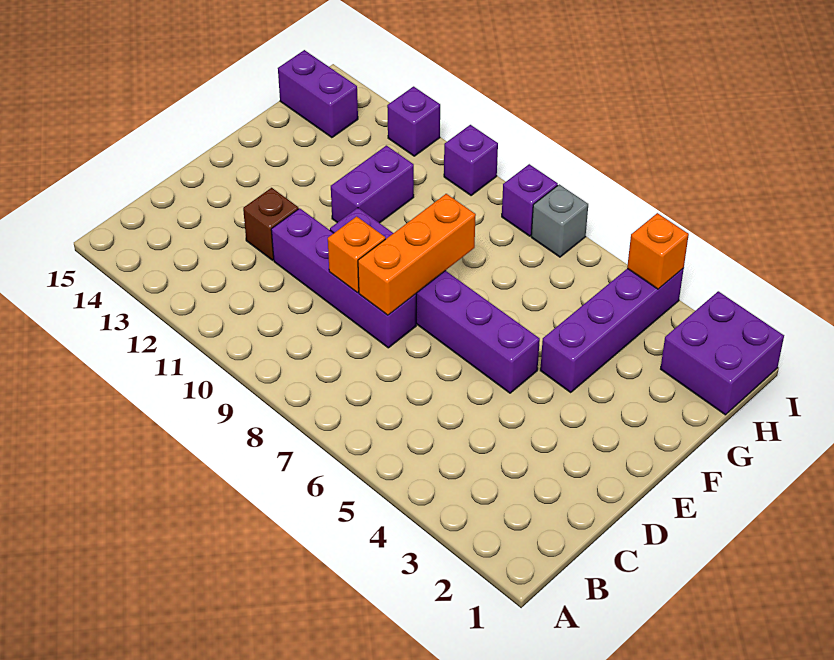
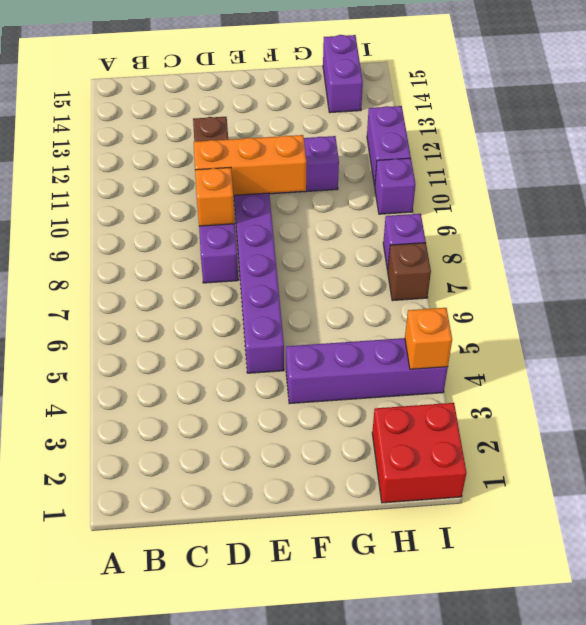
orange 1x3 brick [358,194,476,315] -> orange 1x3 brick moved to [194,135,306,195]
purple 2x2 brick [661,291,784,415] -> red 2x2 brick [372,403,467,503]
grey 1x1 brick [531,184,588,257] -> brown 1x1 brick [388,243,431,301]
purple 1x1 brick [387,87,440,156] -> purple 1x2 brick [367,106,411,186]

